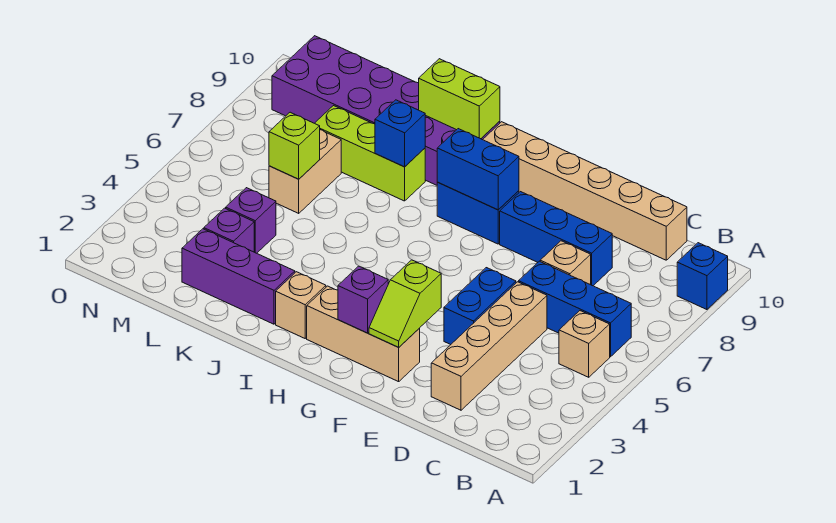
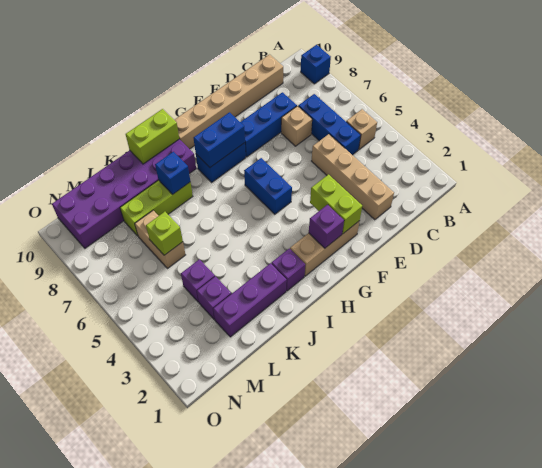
blue 1x3 brick [519,261,631,357] -> blue 1x3 brick turned to [298,94,361,155]
blue 1x2 brick [444,268,516,345] -> blue 1x2 brick moved to [244,158,292,214]
lime 1x2 slope [369,260,441,347] -> lime 1x2 brick [310,175,362,234]
tan 1x1 brick [276,272,326,338] -> purple 1x1 brick [271,248,305,291]

